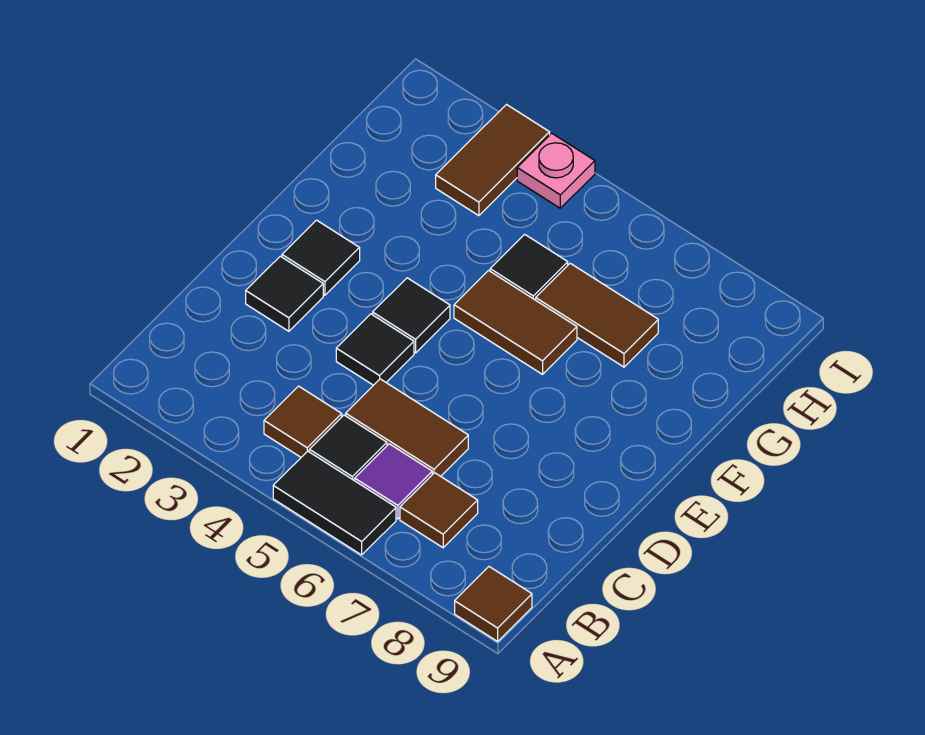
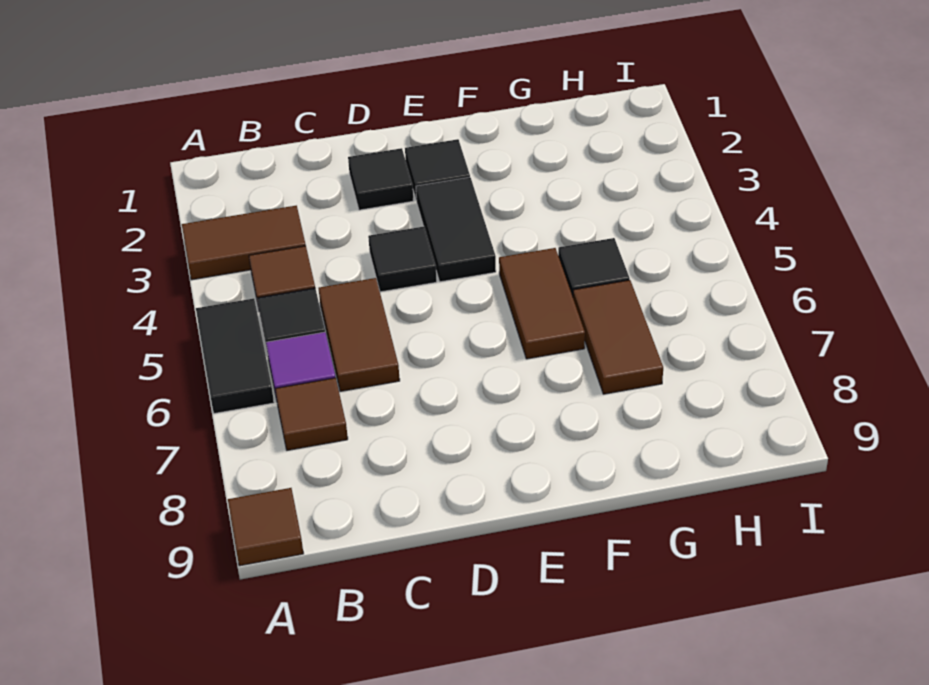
black 1x1 tile [373,278,450,353] -> black 1x2 tile [416,177,496,282]
brown 1x2 tile [436,105,550,216] -> brown 1x2 tile moved to [182,206,306,280]
pink 1x1 plate [517,133,595,208] -> none

